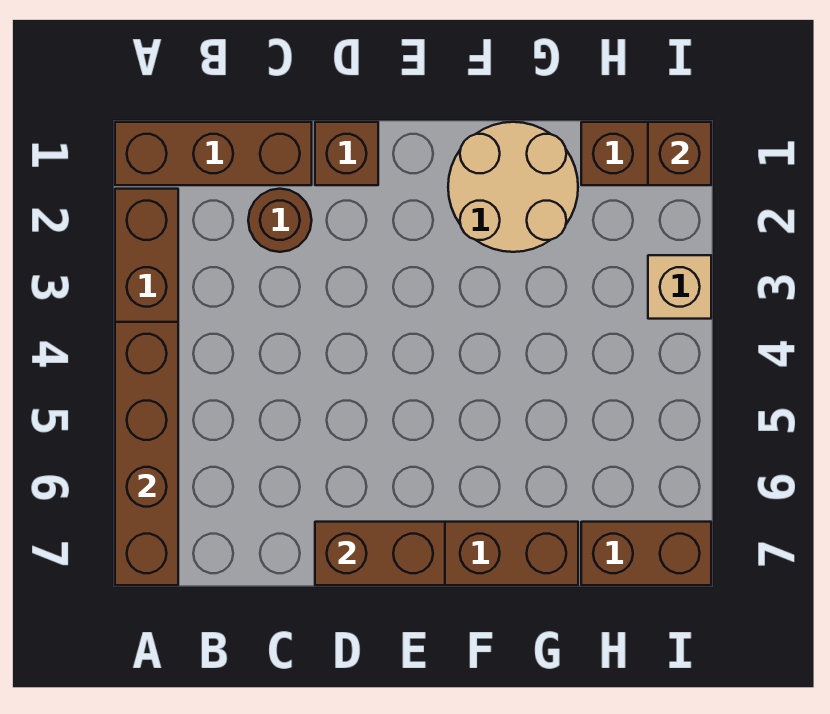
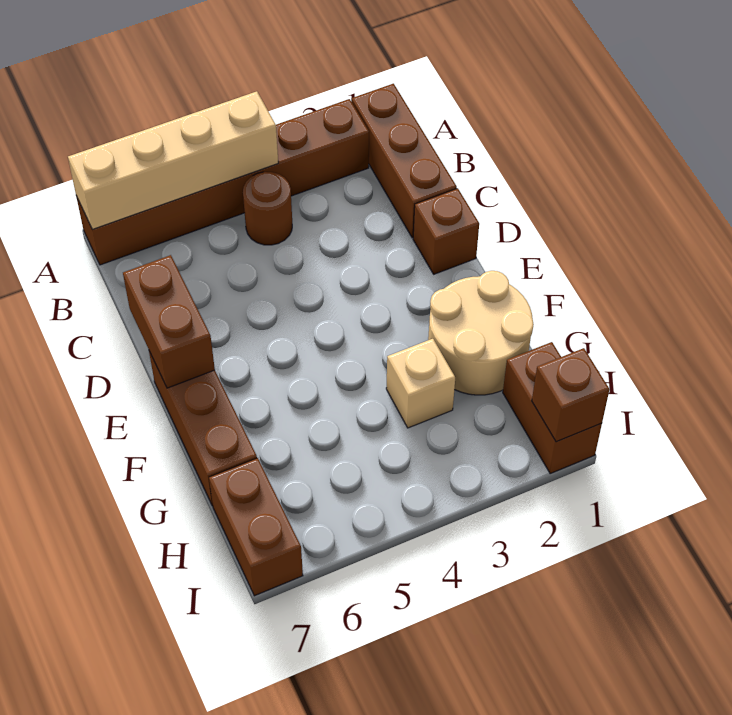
brown 1x4 brick [115,322,178,585] -> tan 1x4 brick [68,91,278,230]
brown 1x1 round brick [248,189,312,252] -> brown 1x1 round brick moved to [243,172,292,245]
tan 1x1 brick [648,255,711,319] -> tan 1x1 brick moved to [386,339,455,428]

